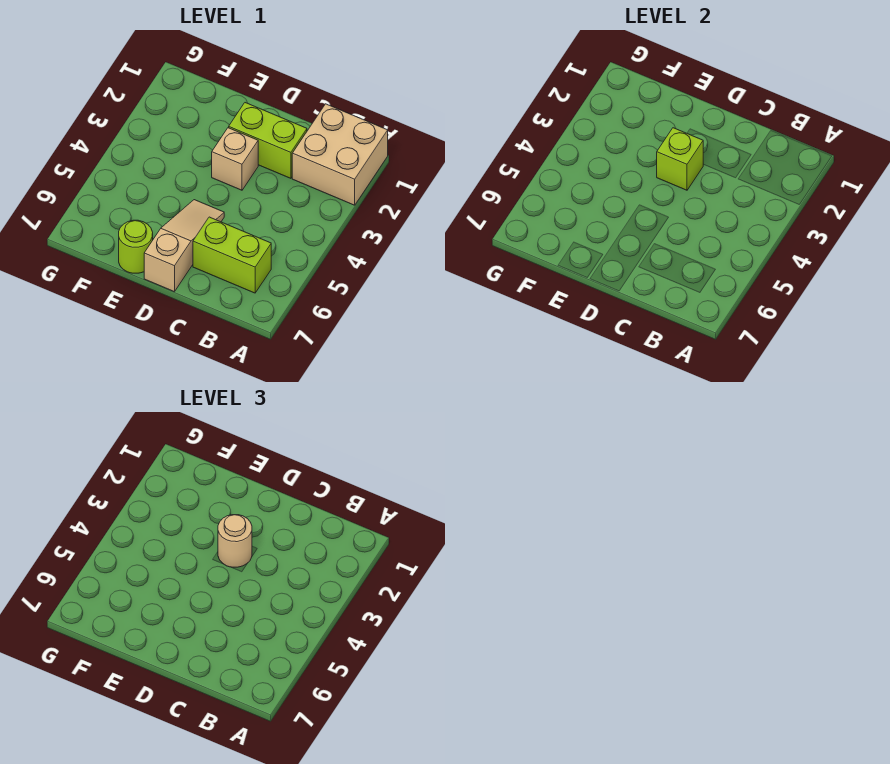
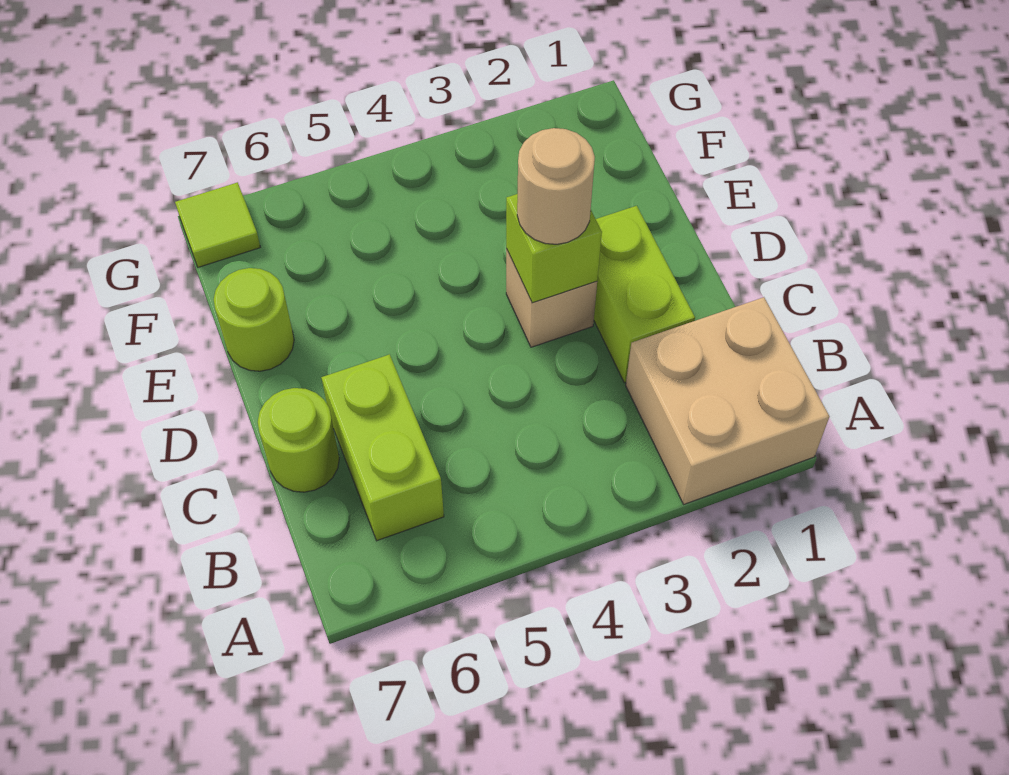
none -> lime 1x1 round brick [258,388,339,492]
tan 1x3 slope [144,200,224,292] -> none
none -> lime 1x1 tile [175,182,260,267]

